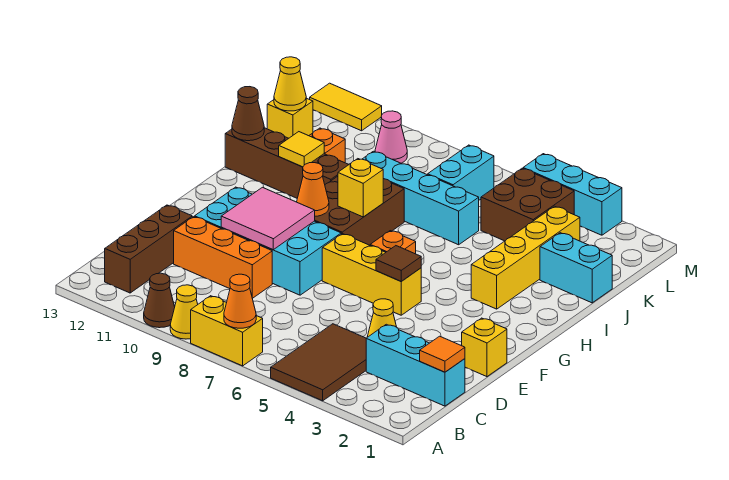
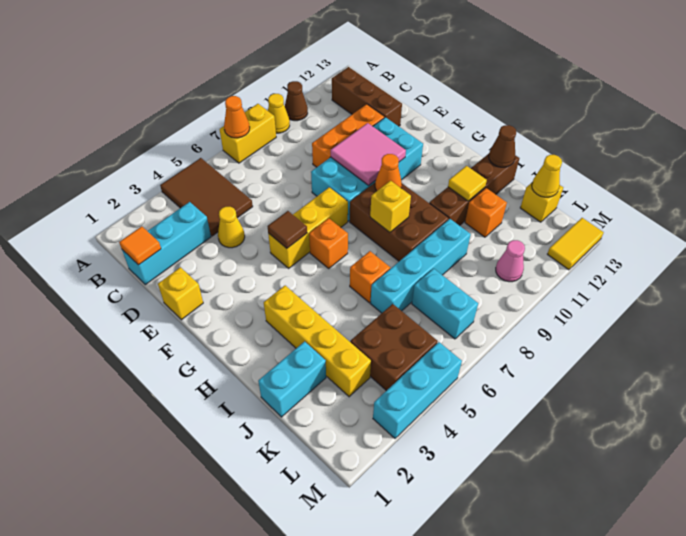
none -> orange 1x1 brick [350,251,390,303]

